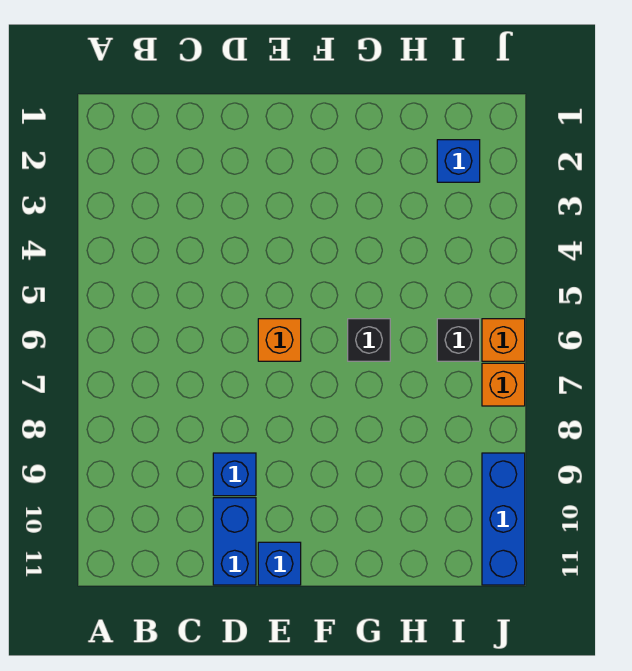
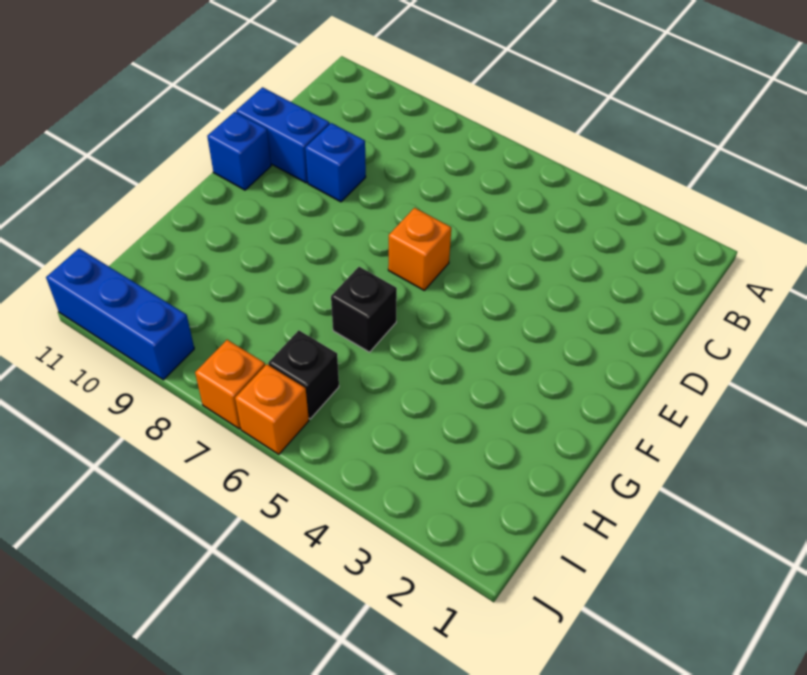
blue 1x1 brick [437,140,480,182] -> none

